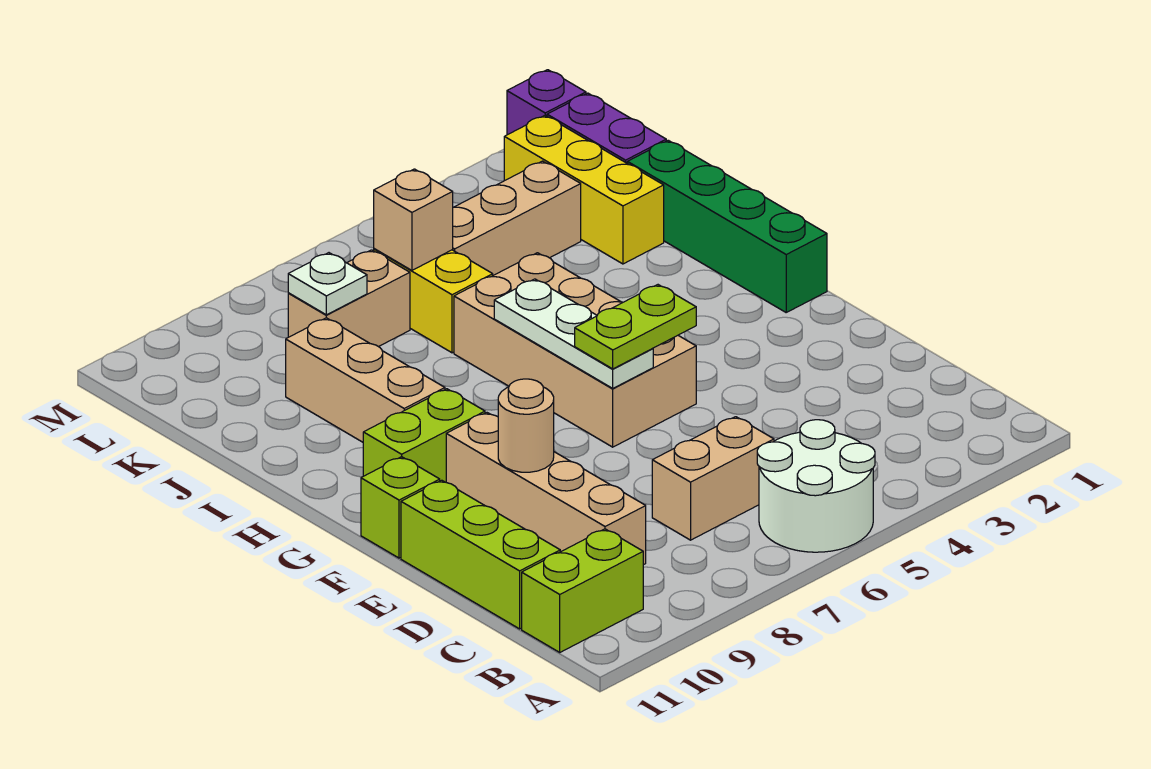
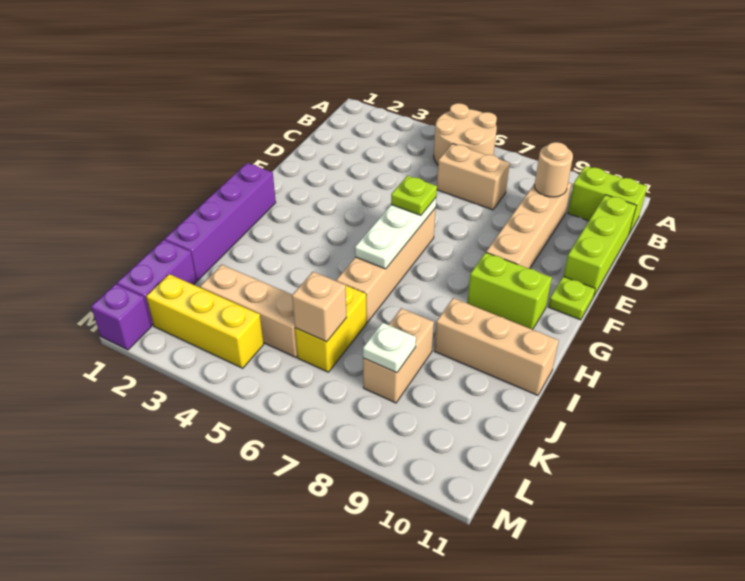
white 2x2 round brick [757,420,875,552] -> tan 2x2 round brick [434,103,497,165]
tan 1x1 round brick [498,379,554,472] -> tan 1x1 round brick moved to [534,142,573,197]
tan 2x4 brick [454,253,696,447] -> tan 1x4 brick [336,208,436,323]
lime 1x2 plate [575,285,696,369] -> lime 1x1 plate [391,176,437,215]
lime 1x1 brick [361,457,440,558] -> lime 1x1 plate [548,276,595,320]
green 1x4 brick [627,140,827,312] -> purple 1x4 brick [165,163,276,280]
tan 1x3 brick [286,318,445,442] -> tan 1x3 brick turned to [434,298,559,395]
yellow 1x3 brick [504,116,664,264] -> yellow 1x3 brick turned to [146,274,264,368]
tan 1x2 brick [288,250,410,347] -> tan 1x2 brick turned to [363,308,434,403]

